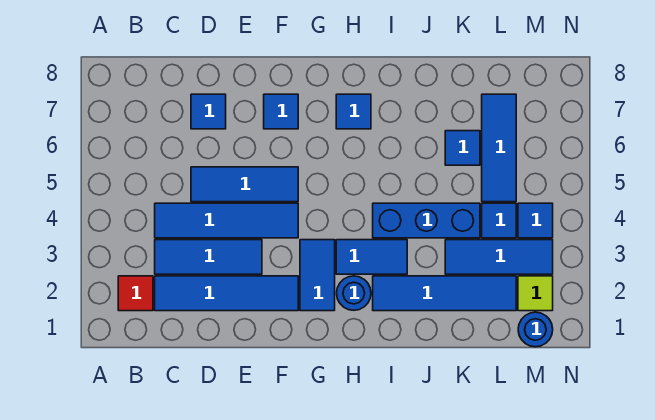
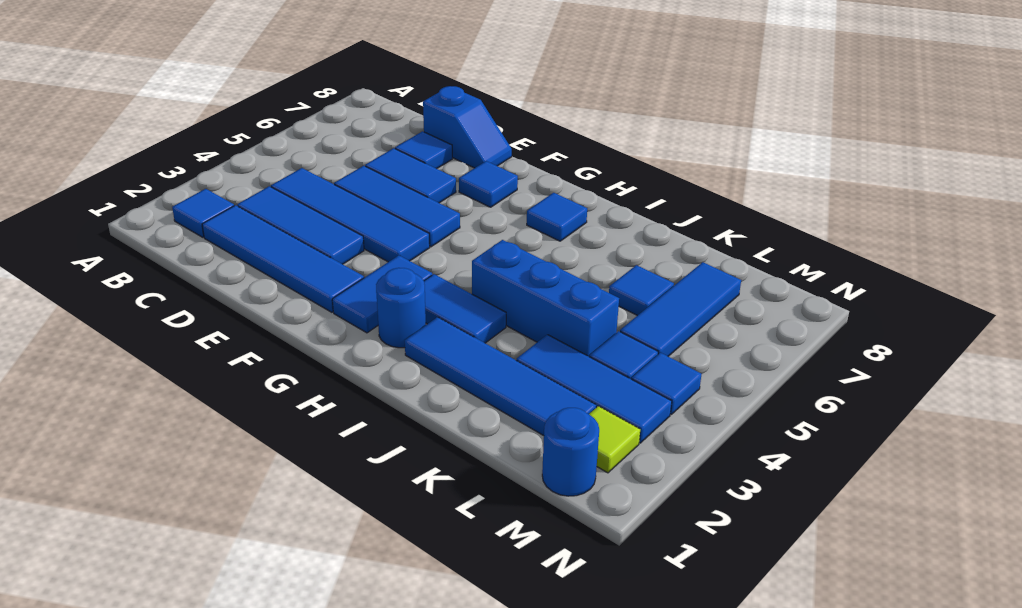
red 1x1 tile [118,276,153,311] -> blue 1x1 tile [172,189,234,237]
none -> blue 1x2 tile [365,148,456,203]
none -> blue 1x2 slope [423,86,512,168]

